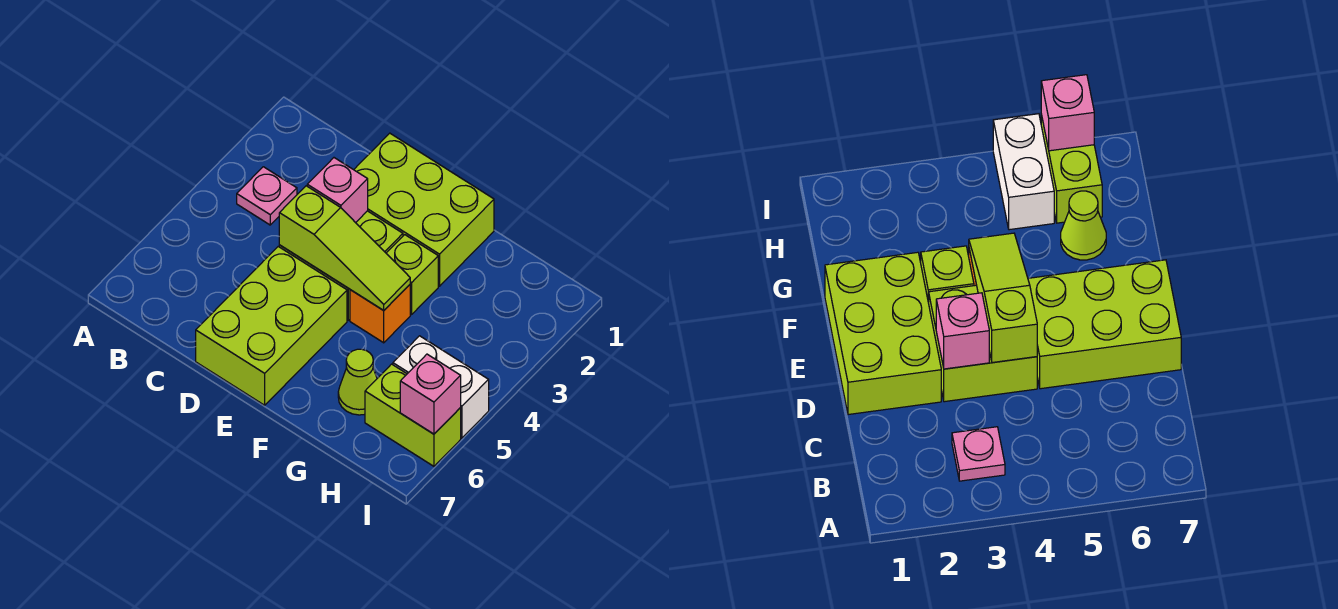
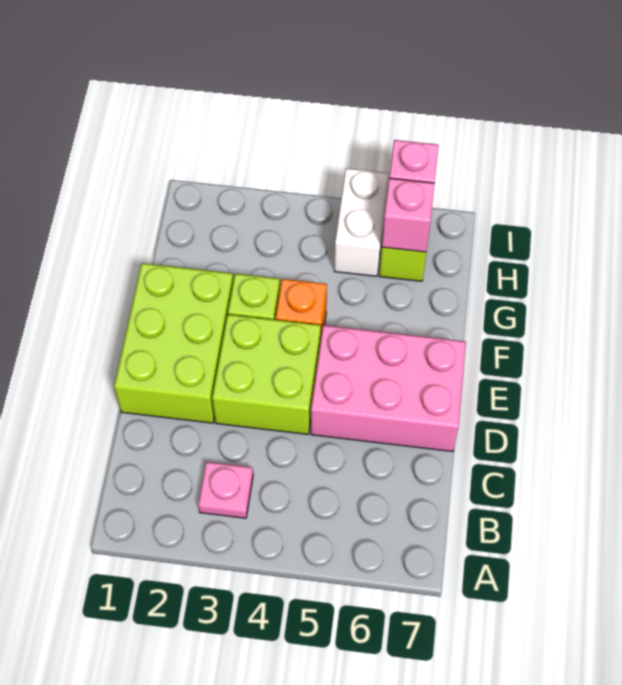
pink 1x1 brick [307,158,368,223] -> pink 1x1 brick moved to [382,178,435,252]
lime 1x3 slope [279,186,410,310] -> none
lime 2x3 brick [196,247,347,405] -> pink 2x3 brick [311,325,466,452]
lime 1x1 cone [338,349,377,415] -> none

